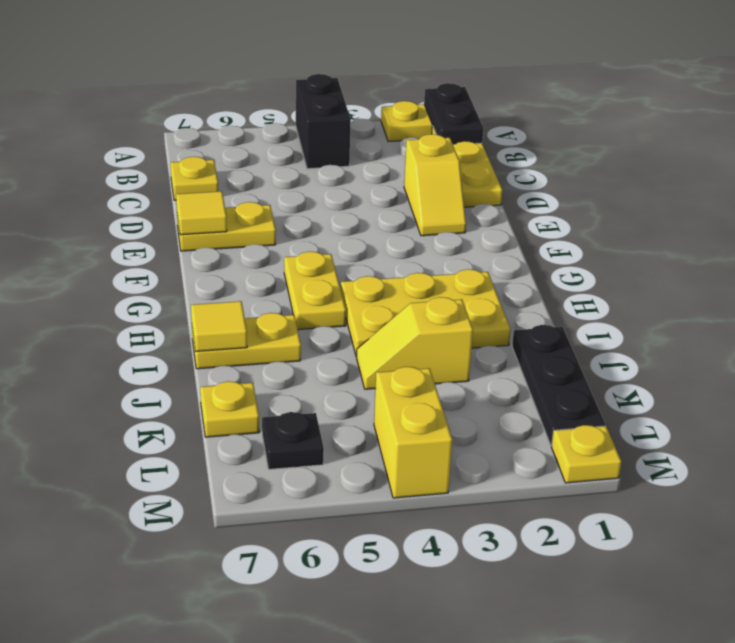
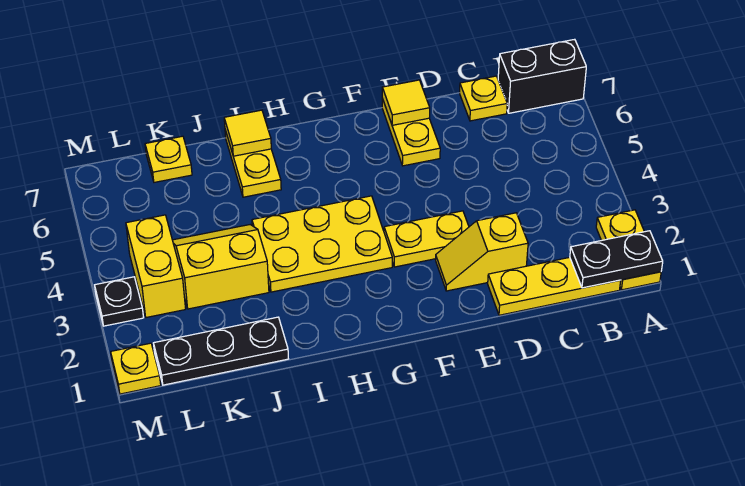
black 1x2 brick [296,74,351,169] -> black 1x2 brick moved to [498,39,586,113]
yellow 1x2 plate [284,251,346,330] -> yellow 1x2 plate moved to [384,211,469,267]
yellow 2x3 plate [341,269,511,357] -> yellow 2x3 plate turned to [252,196,392,292]
yellow 1x2 slope [357,297,473,389] -> yellow 2x2 slope [173,225,269,309]
yellow 1x2 brick [374,367,452,498] -> yellow 1x2 brick turned to [126,215,186,317]
black 1x1 plate [262,412,324,469] -> black 1x1 plate moved to [95,277,144,326]

